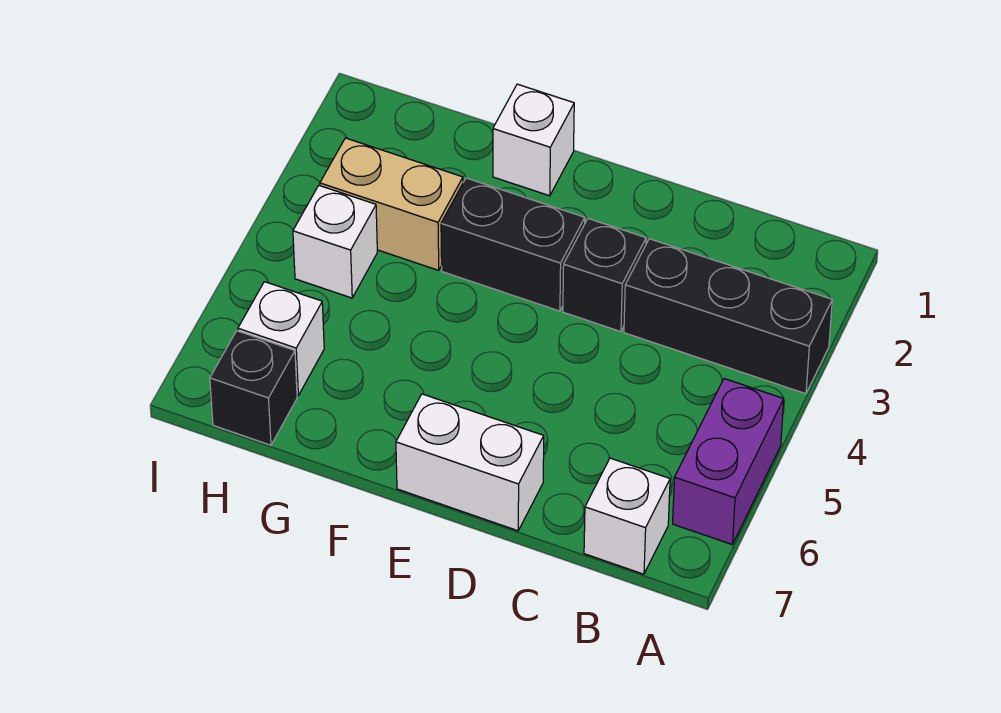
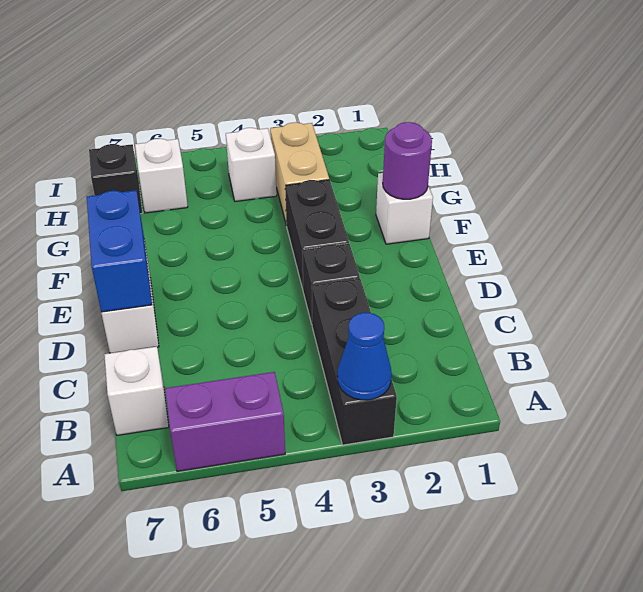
none -> blue 1x1 cone [337,313,392,400]
none -> blue 1x2 brick [87,190,152,312]
none -> purple 1x1 round brick [383,122,432,199]

